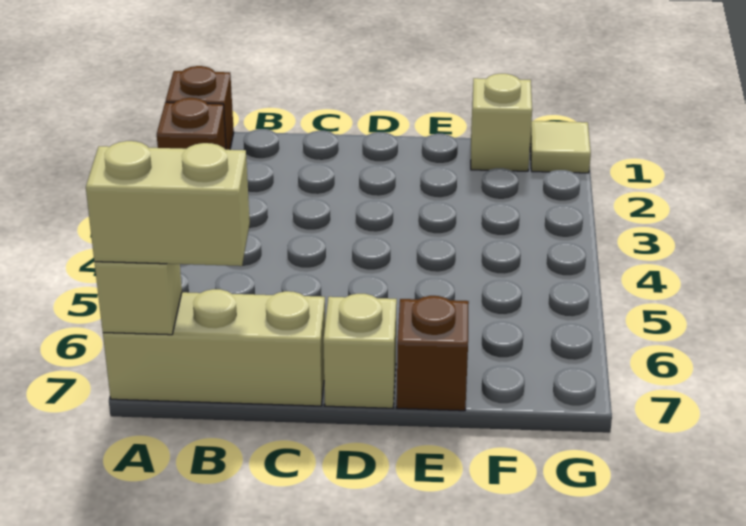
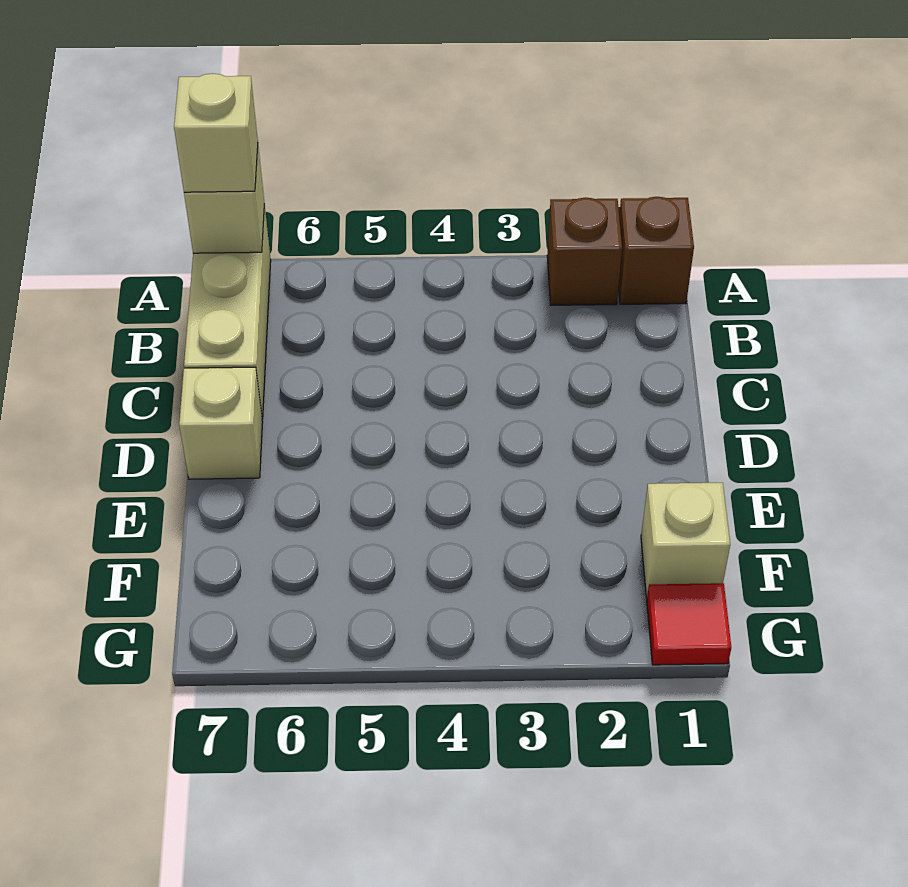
tan 1x2 brick [86,141,250,266] -> tan 1x1 brick [174,74,258,192]
brown 1x1 brick [397,296,469,411] -> none
tan 1x1 tile [530,121,591,173] -> red 1x1 tile [647,583,731,665]

